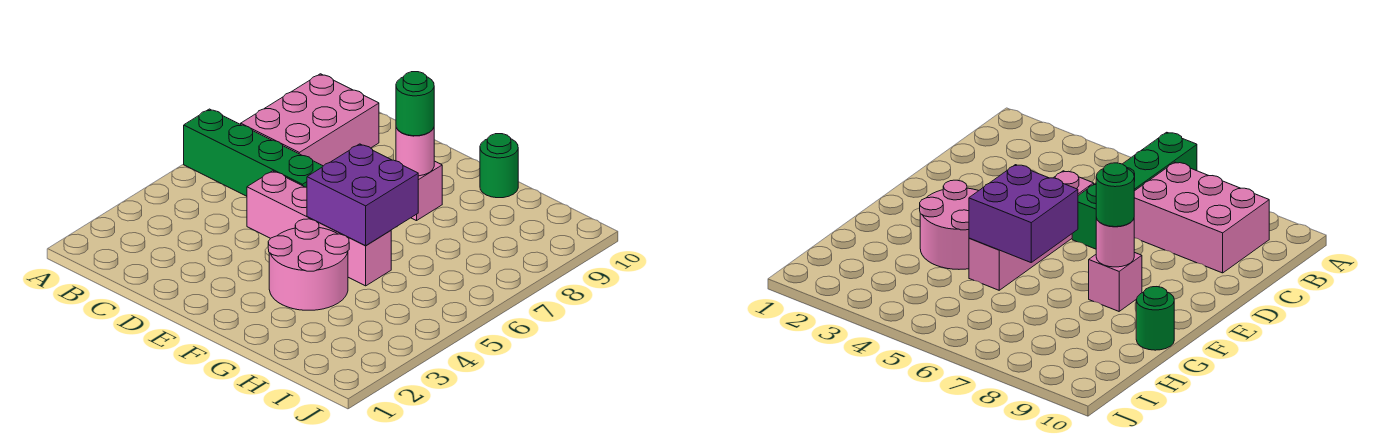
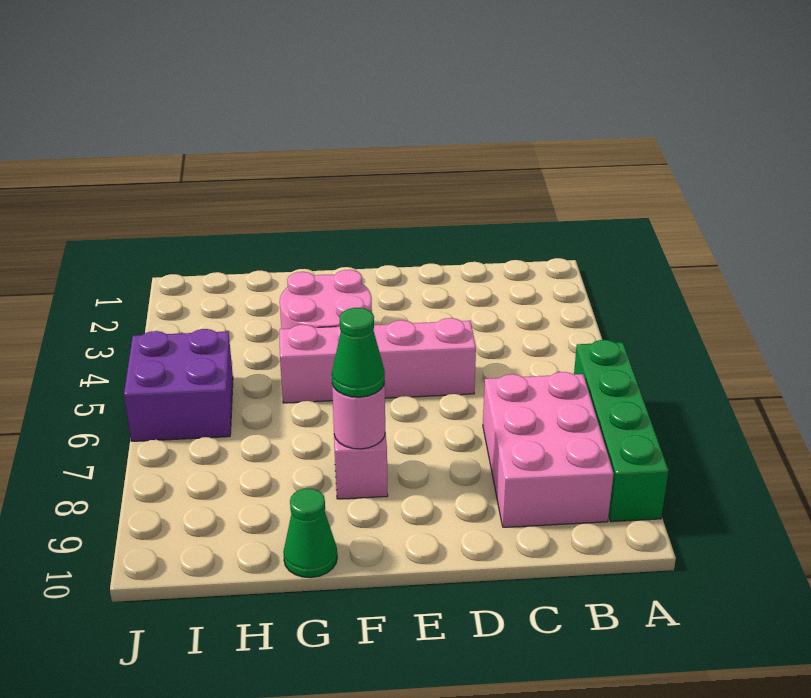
green 1x4 brick [184,109,323,196] -> green 1x4 brick turned to [574,340,669,522]
purple 2x2 brick [307,144,418,246] -> purple 2x2 brick moved to [124,329,233,441]
green 1x1 round brick [396,72,434,136] -> green 1x1 cone [332,308,385,397]
green 1x1 round brick [480,134,518,198] -> green 1x1 cone [283,488,337,578]

